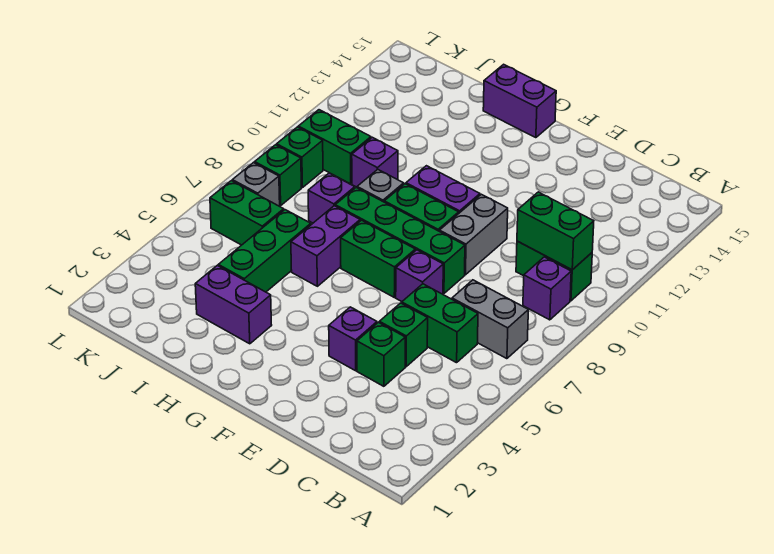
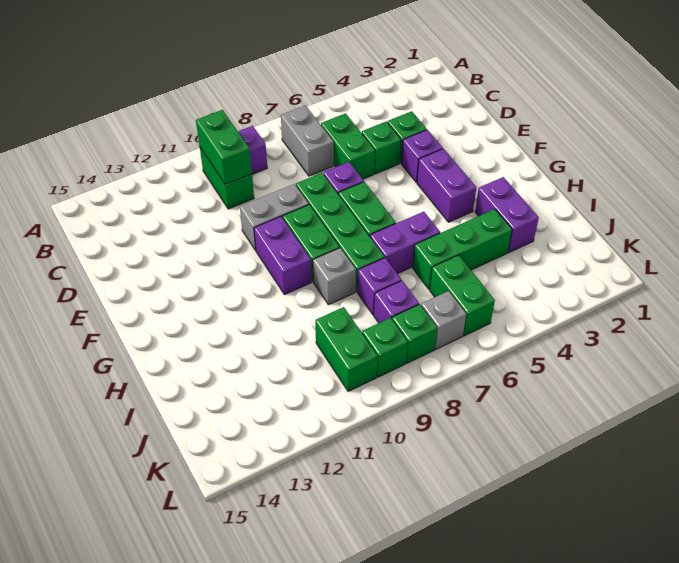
purple 1x2 brick [483,64,556,138] -> purple 1x2 brick moved to [417,149,476,222]
purple 1x1 brick [352,137,398,187] -> purple 1x1 brick moved to [374,281,419,323]

